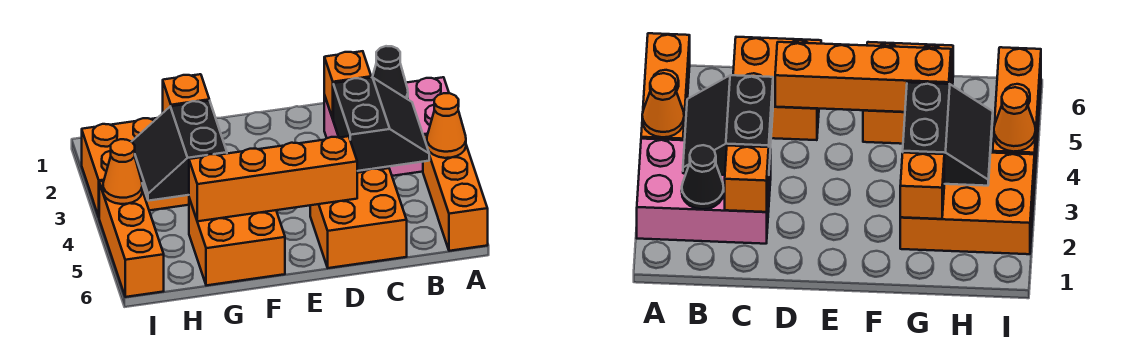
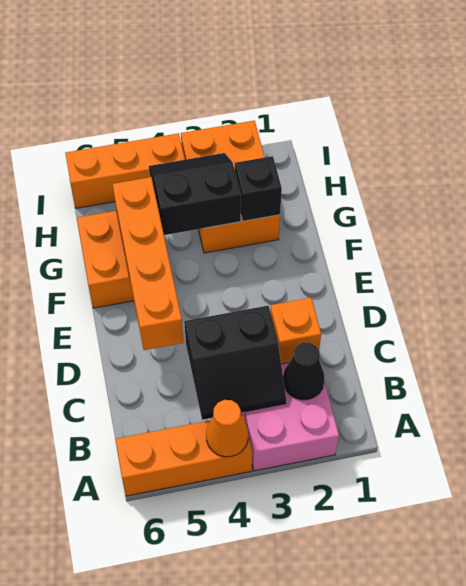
orange 2x2 brick [310,168,407,268] -> none
orange 1x1 brick [163,74,209,113] -> black 1x1 brick [235,156,282,221]
orange 1x1 cone [103,139,142,204] -> none

